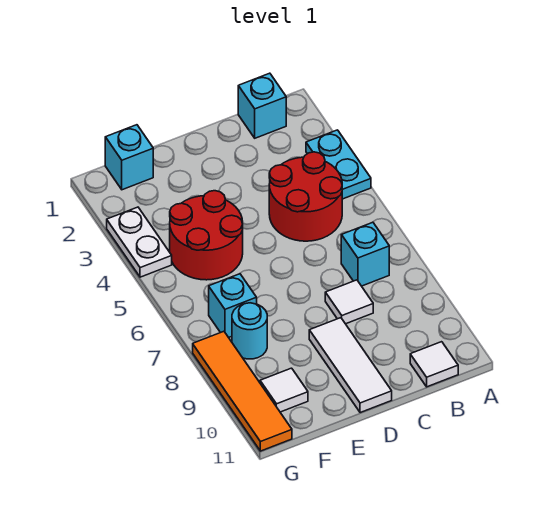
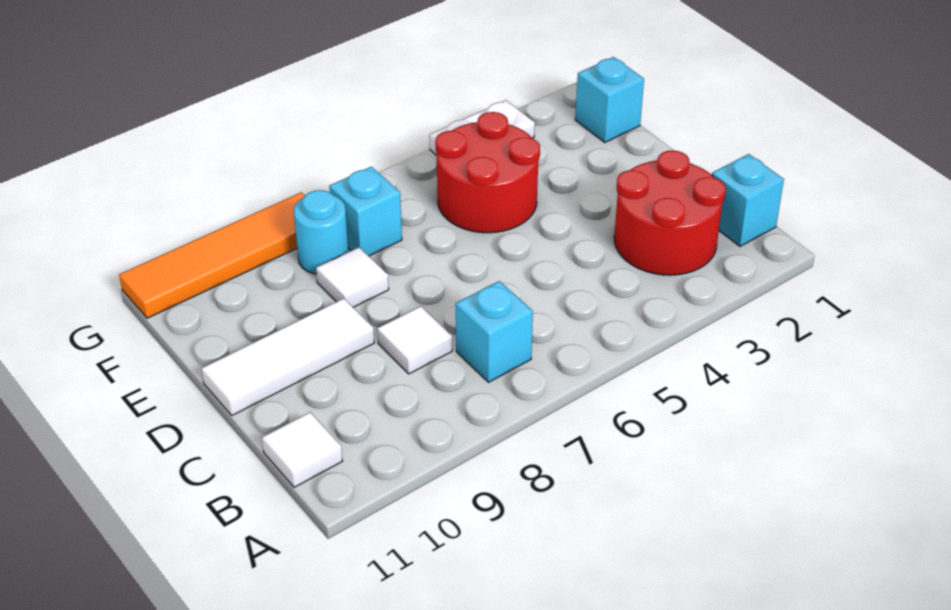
cyan 1x2 plate [306,130,371,199] -> none
red 2x2 round brick [269,152,342,241] -> red 2x2 round brick moved to [614,151,726,275]
white 1x1 tile [260,368,308,412] -> white 1x1 tile moved to [316,247,389,307]

